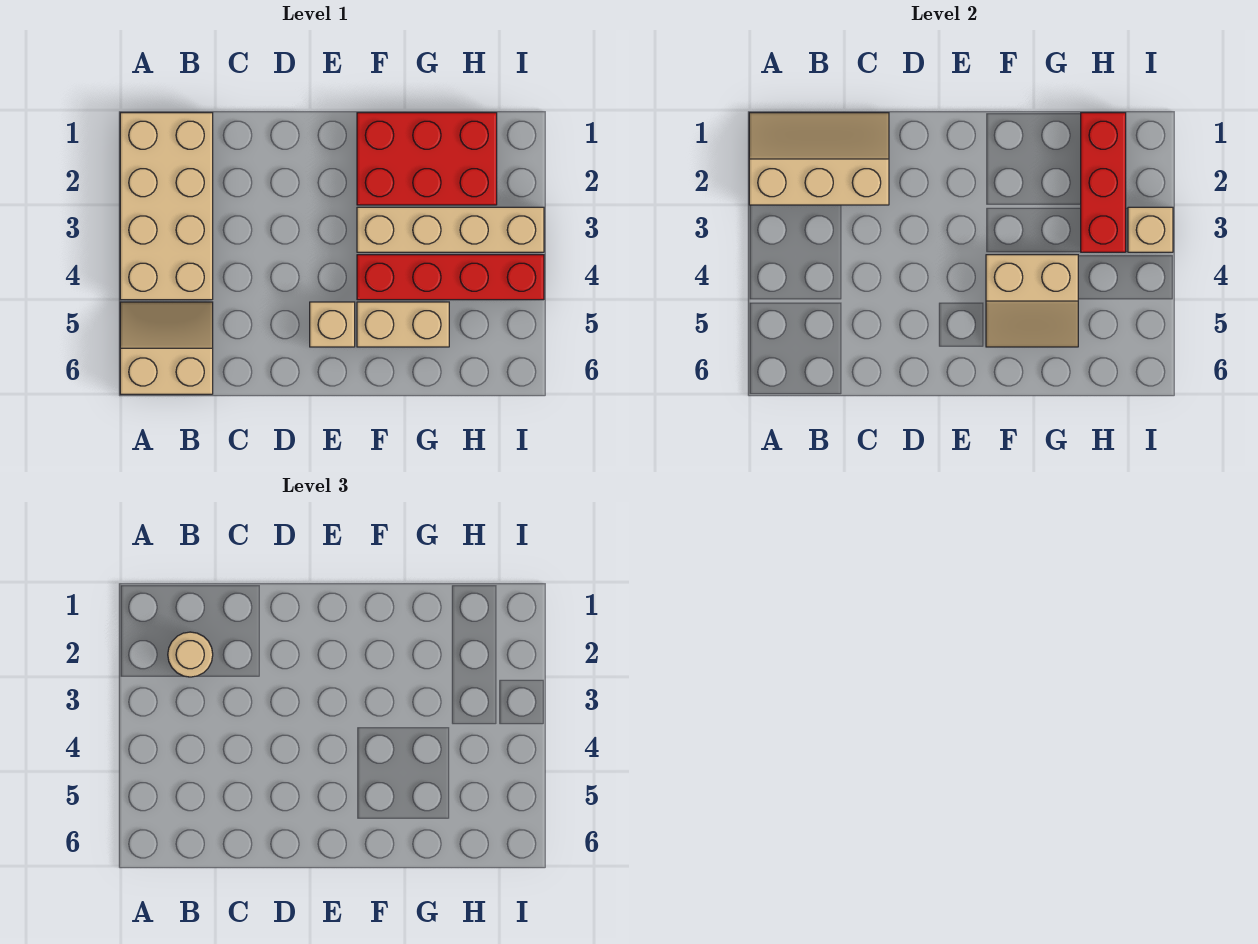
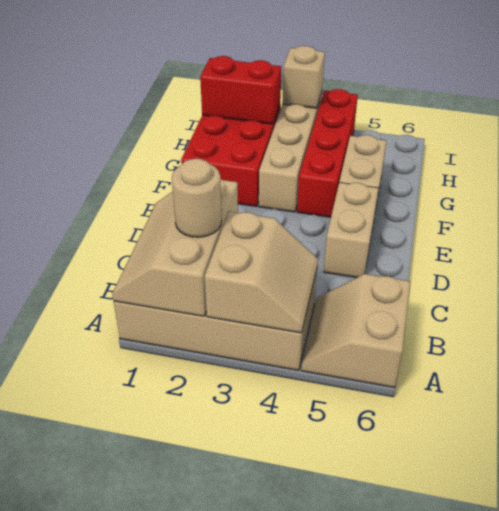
tan 1x1 brick [310,302,355,347] -> tan 1x2 brick [324,182,378,278]
tan 2x2 slope [986,255,1078,347] -> tan 2x2 slope moved to [205,211,318,333]
red 1x3 brick [1081,113,1126,252] -> red 1x2 brick [200,56,281,124]

